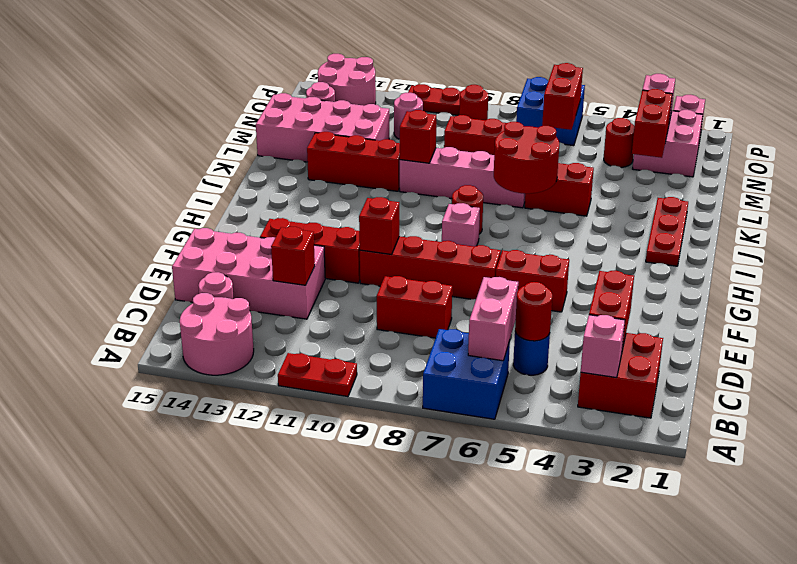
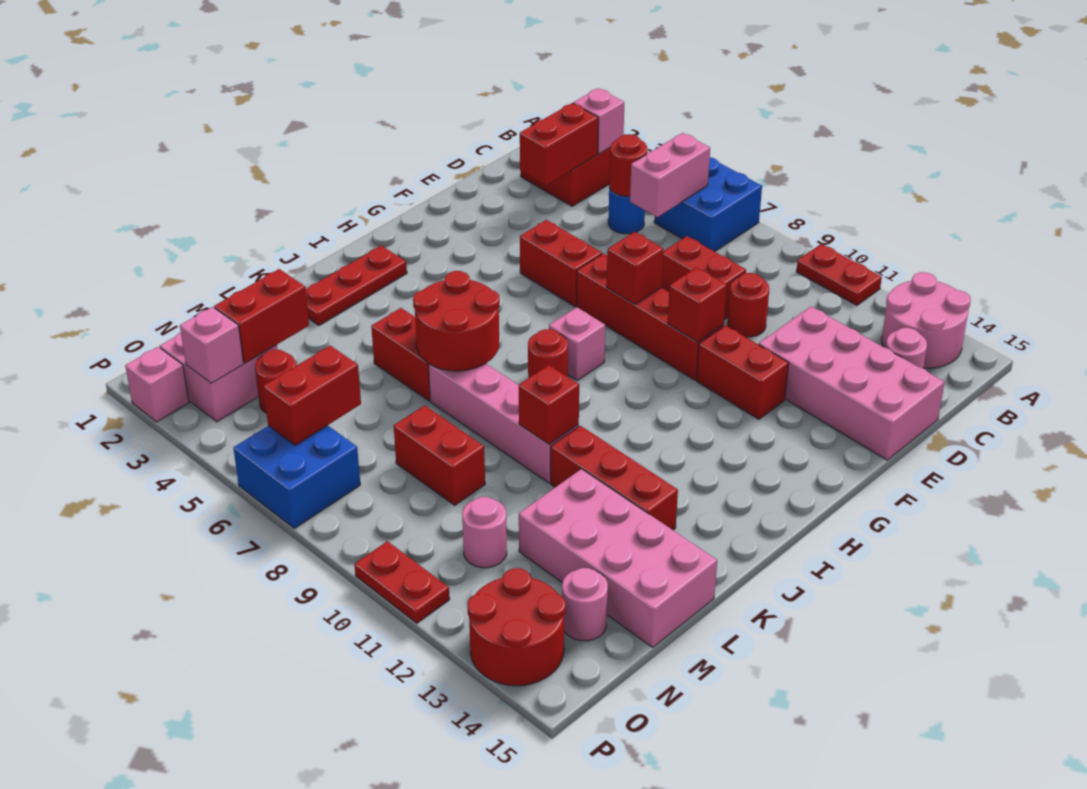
red 1x1 brick [271,227,315,285] -> red 1x1 brick moved to [607,232,664,304]
red 1x3 brick [260,218,360,283] -> red 1x2 brick [697,325,789,419]
red 1x1 round brick [459,85,488,120] -> red 1x1 round brick moved to [728,273,769,337]
pink 2x2 round brick [318,54,376,106] -> red 2x2 round brick [468,568,565,686]

